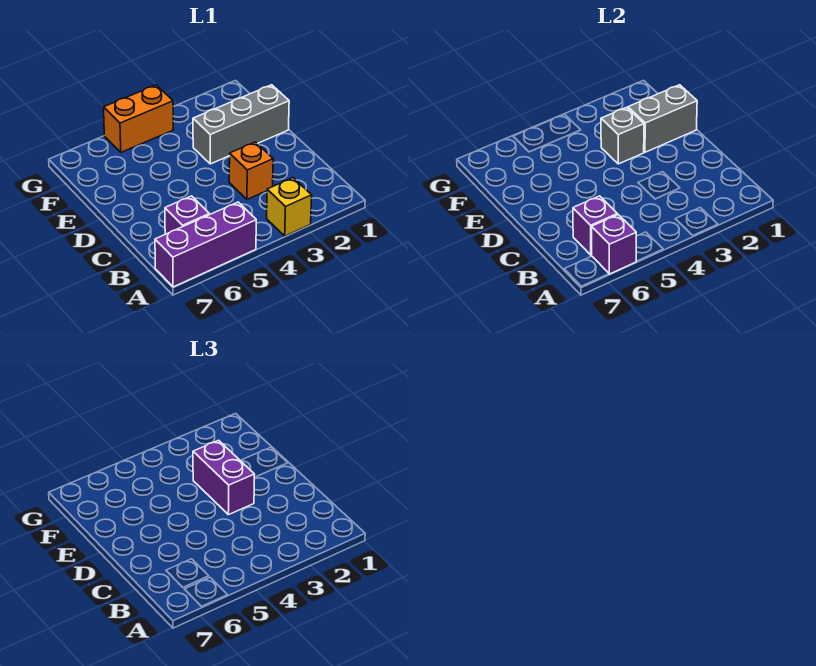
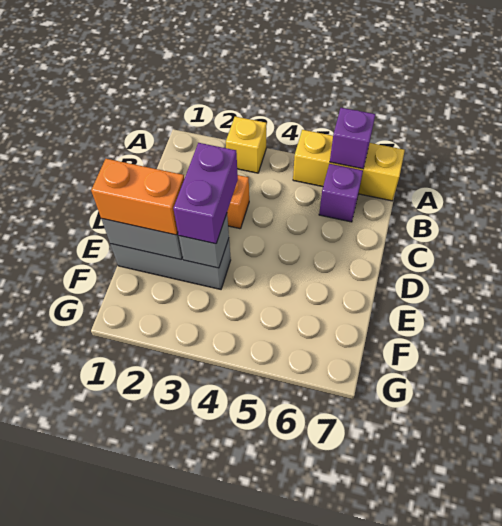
purple 1x3 brick [155,202,256,287] -> yellow 1x3 brick [293,130,405,201]
purple 1x1 brick [573,196,617,255] -> none
orange 1x2 brick [104,85,173,152] -> orange 1x2 brick moved to [91,159,184,235]

